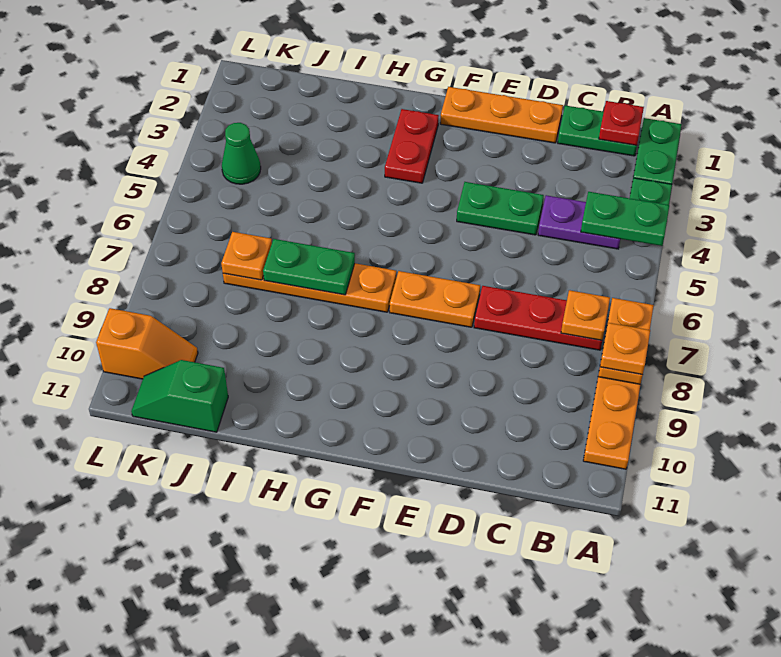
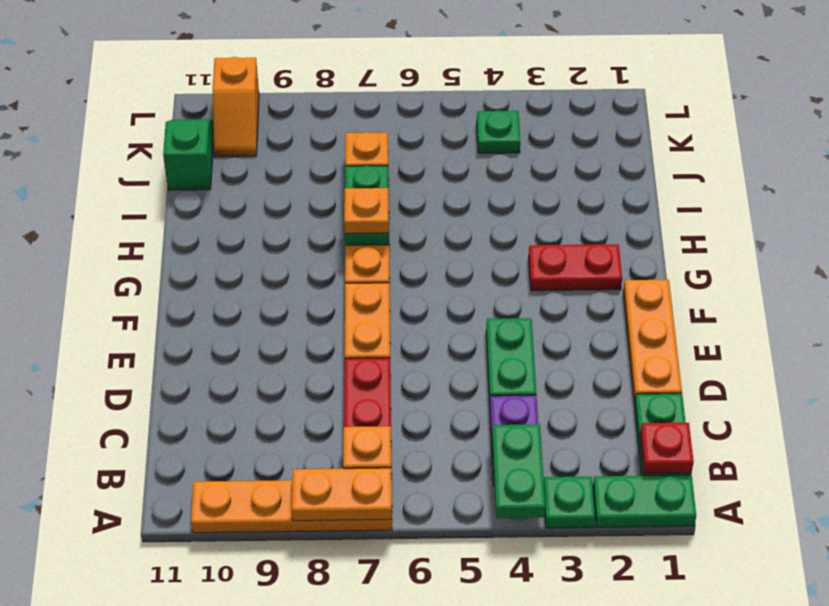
orange 1x1 plate [600,323,650,375] -> orange 1x1 plate moved to [344,188,389,234]
green 1x1 cone [222,123,261,184] -> green 1x1 plate [477,110,520,153]

